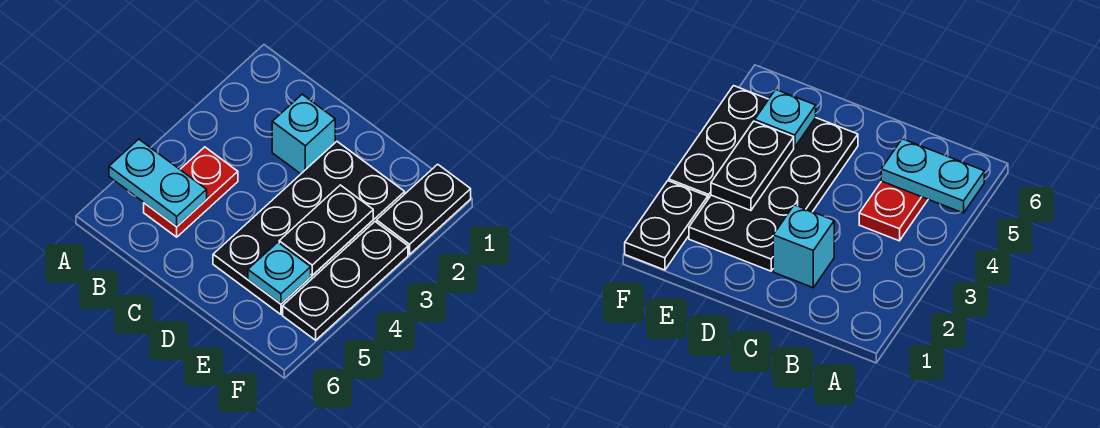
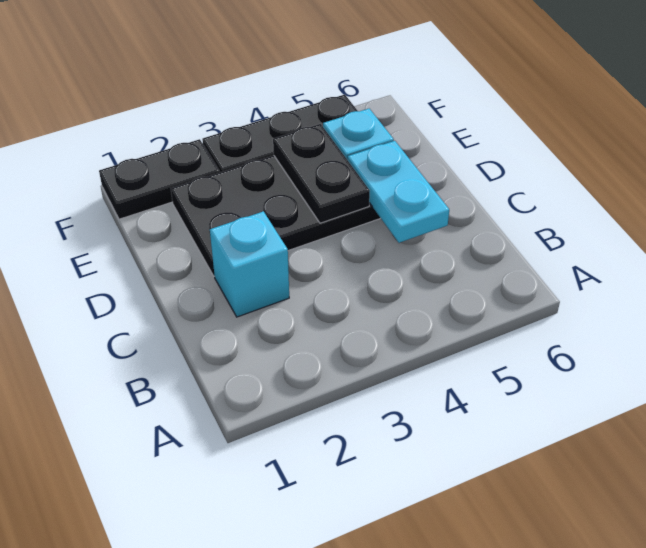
cyan 1x2 plate [109,139,207,227] -> cyan 1x2 plate moved to [347,141,449,243]
red 1x2 plate [144,147,238,237] -> none
black 1x2 plate [279,185,373,275] -> black 1x2 plate turned to [273,124,370,223]

